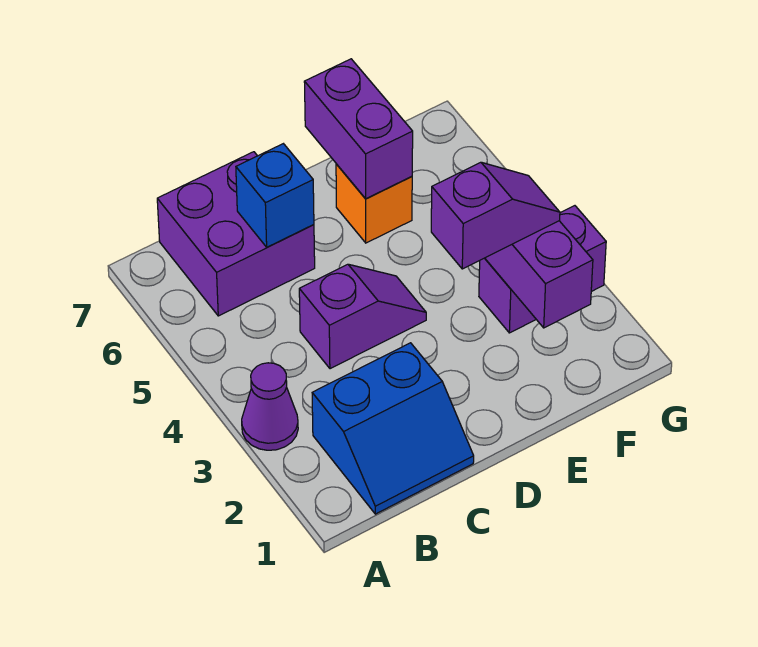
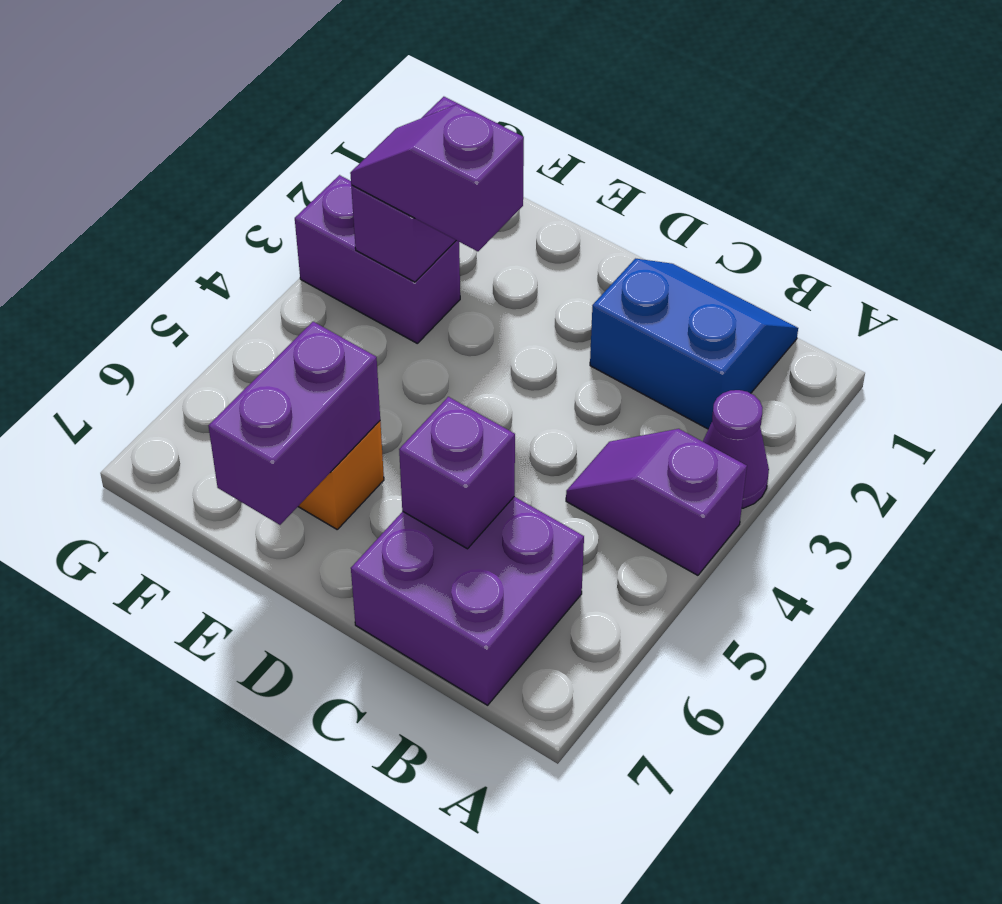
purple 1x2 slope [299,264,426,369] -> purple 1x2 slope moved to [566,429,747,575]
blue 1x1 brick [236,144,314,247] -> purple 1x1 brick [399,397,515,549]

